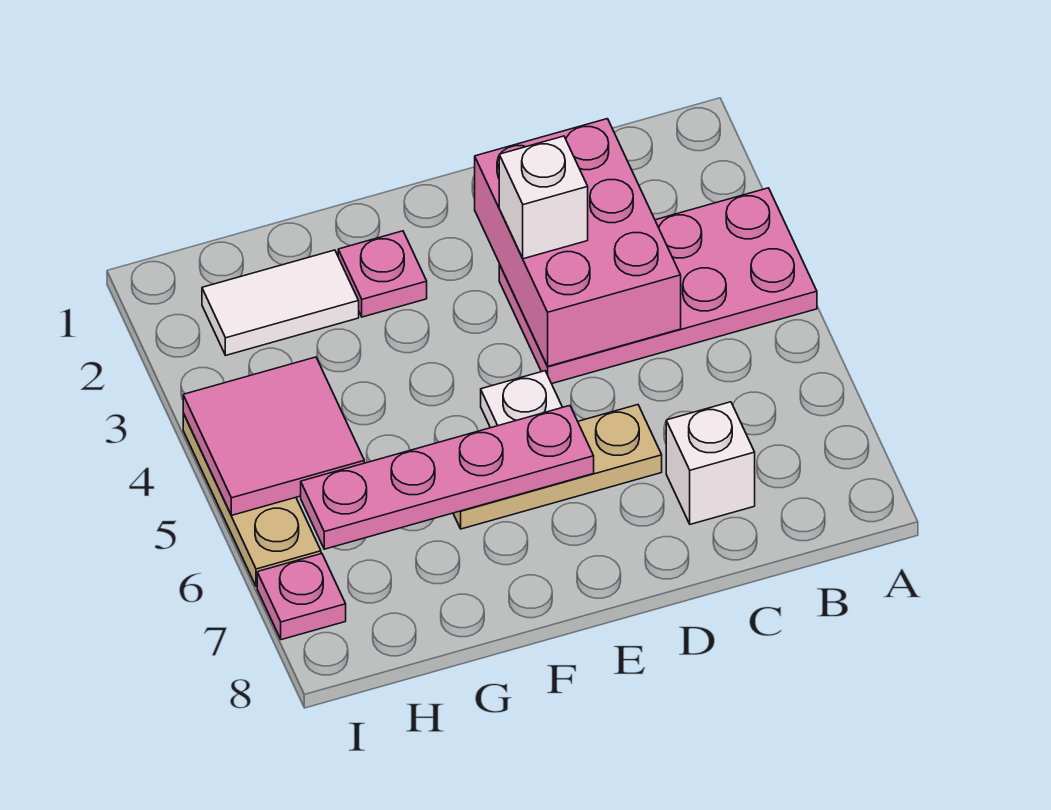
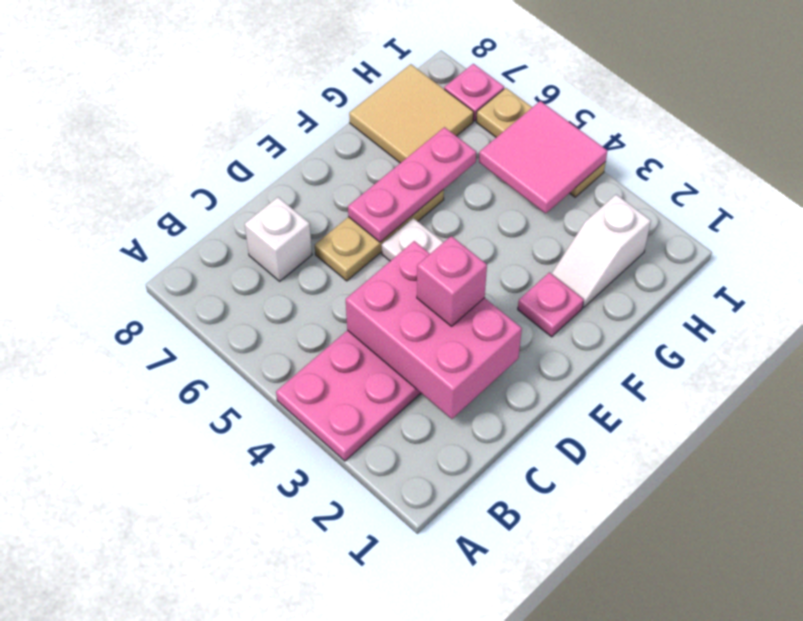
white 1x1 brick [499,136,588,259] -> pink 1x1 brick [417,236,487,326]
pink 1x4 plate [301,406,594,549] -> pink 1x3 plate [348,127,476,242]
white 1x2 tile [202,250,359,355] -> white 1x2 slope [552,194,651,307]
none -> tan 2x2 tile [349,64,474,163]

